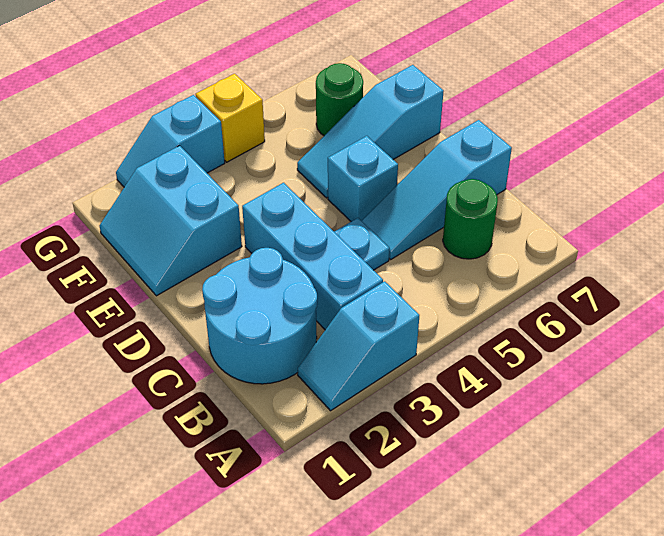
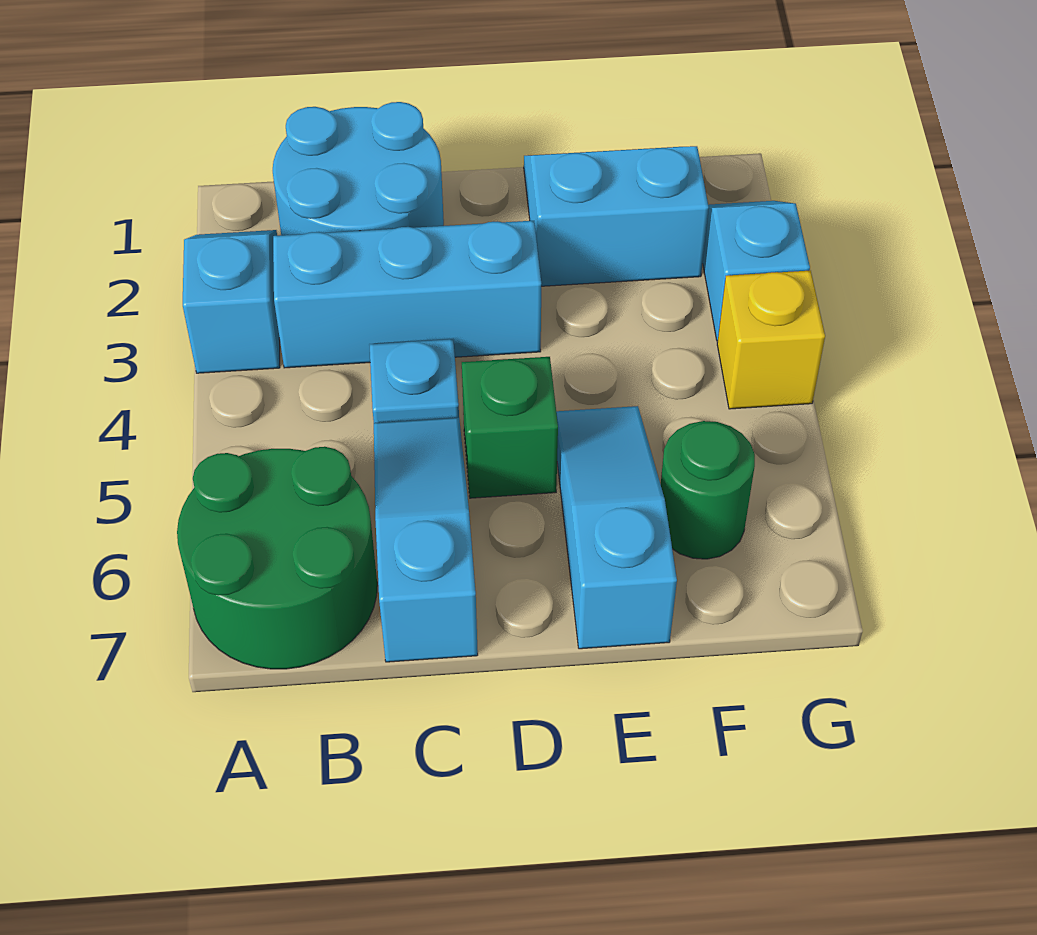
green 1x1 round brick [443,179,498,259] -> green 2x2 round brick [177,447,377,669]
cyan 1x1 brick [328,136,398,222] -> green 1x1 brick [462,357,558,498]

